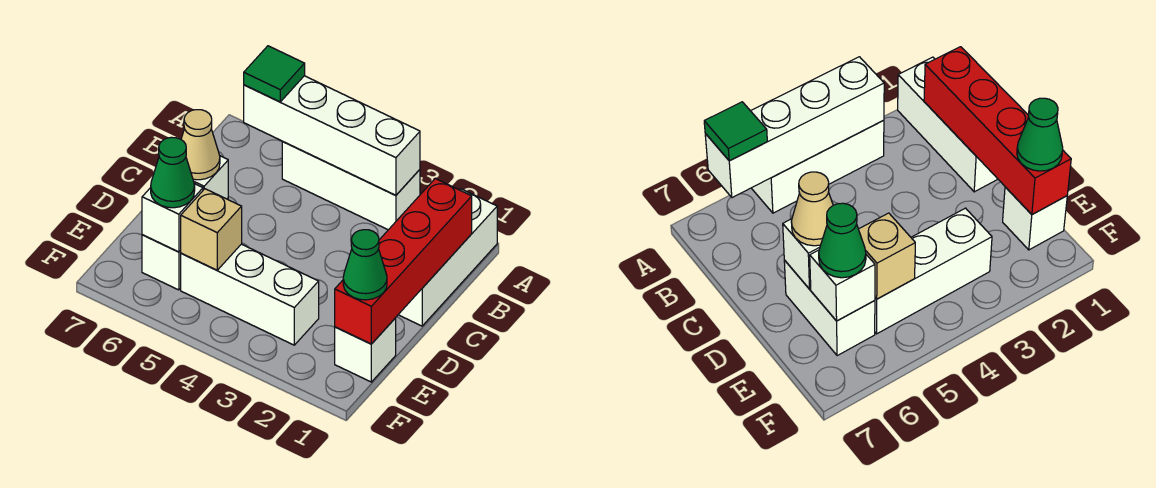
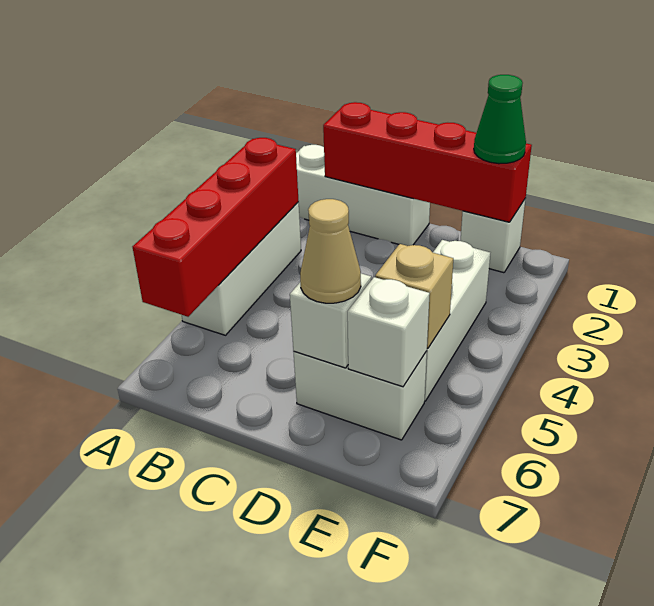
white 1x4 brick [244,76,420,195] -> red 1x4 brick [133,138,299,317]
green 1x1 tile [244,46,305,102] -> none
green 1x1 cone [151,137,195,208] -> none

